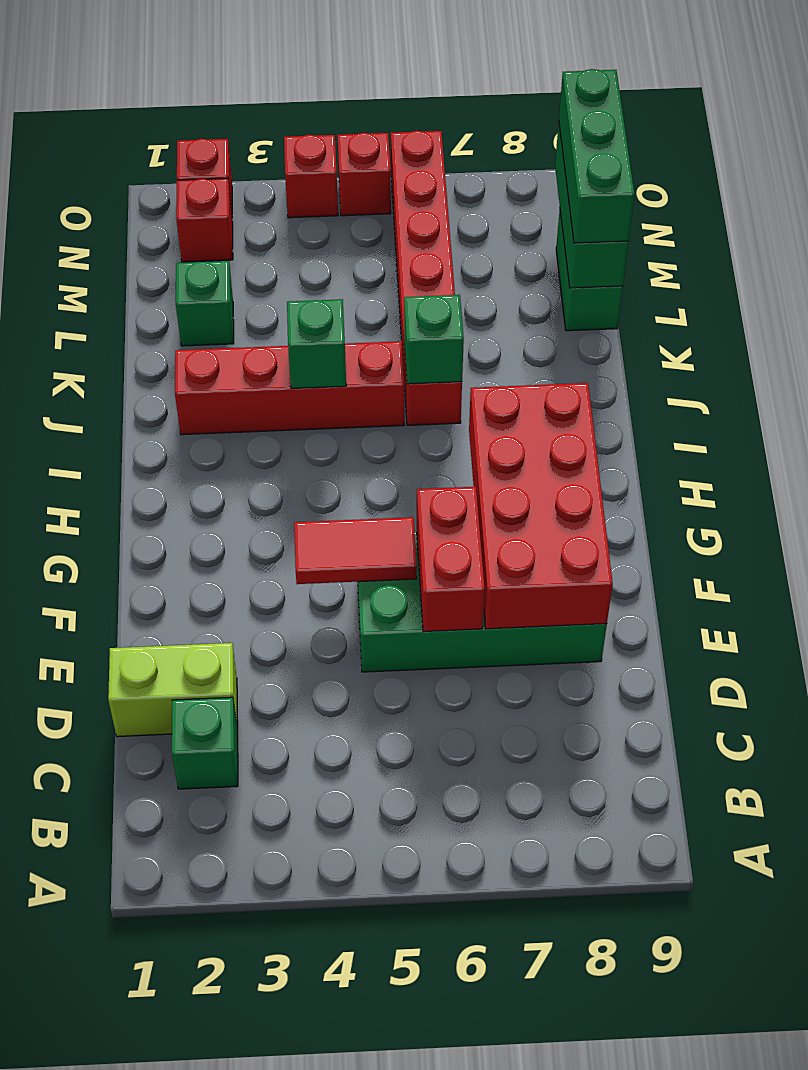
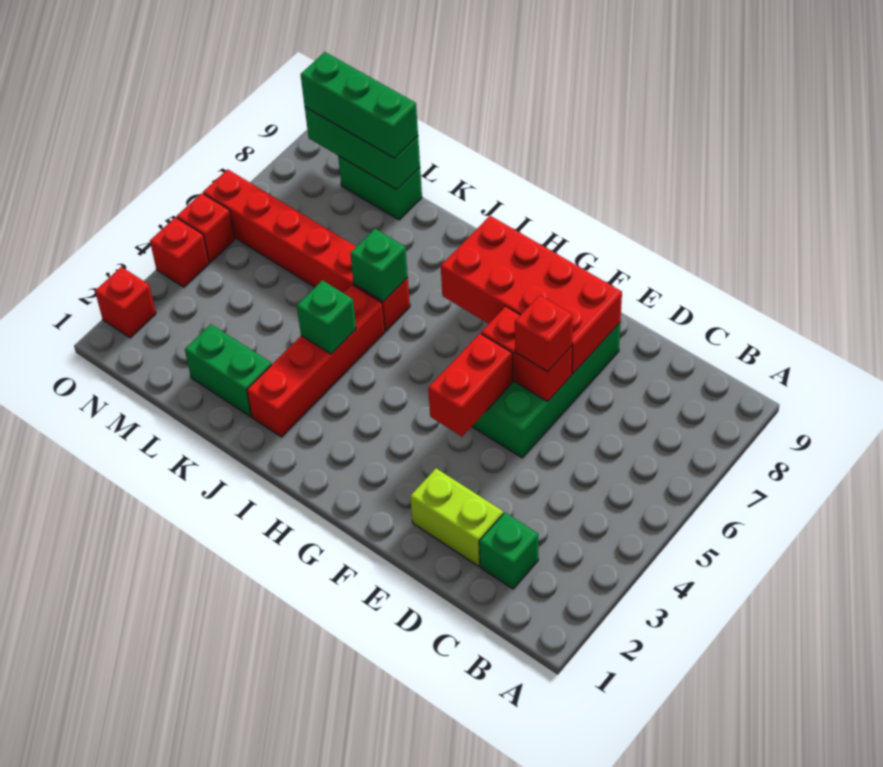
lime 1x2 brick [108,643,238,737] -> lime 1x2 brick turned to [410,468,503,566]
red 1x2 tile [294,517,417,584] -> red 1x2 brick [428,334,513,436]
green 1x1 brick [176,261,234,346] -> green 1x2 brick [185,324,272,417]
red 1x1 brick [176,178,233,262] -> red 1x1 brick moved to [515,295,573,372]

